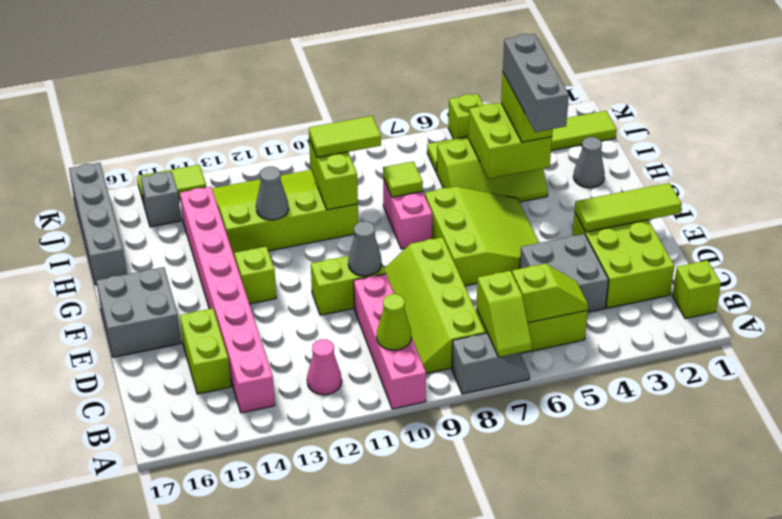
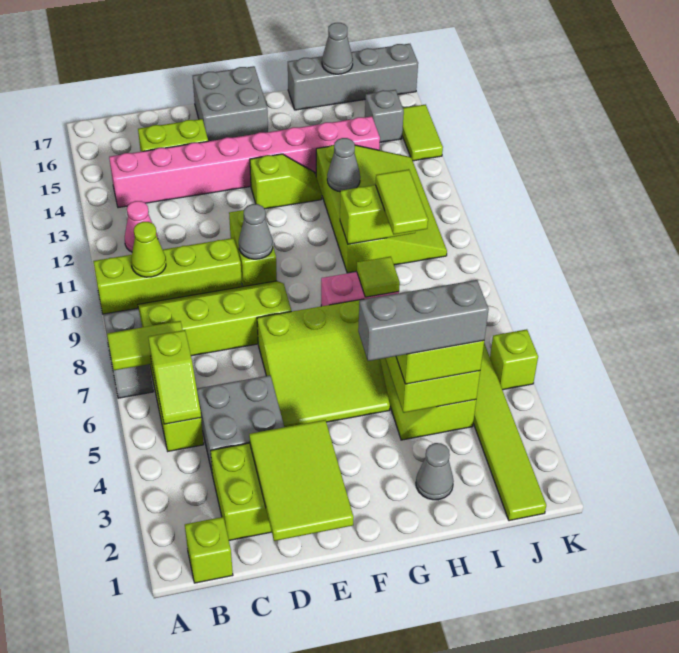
lime 1x2 slope [476,271,532,357] -> lime 1x2 tile [107,321,183,370]
pink 1x4 brick [354,274,426,409] -> lime 1x4 brick [93,238,242,314]
lime 1x3 tile [575,183,682,232] -> lime 2x3 tile [249,420,354,541]
none -> grey 1x1 cone [322,23,353,74]

